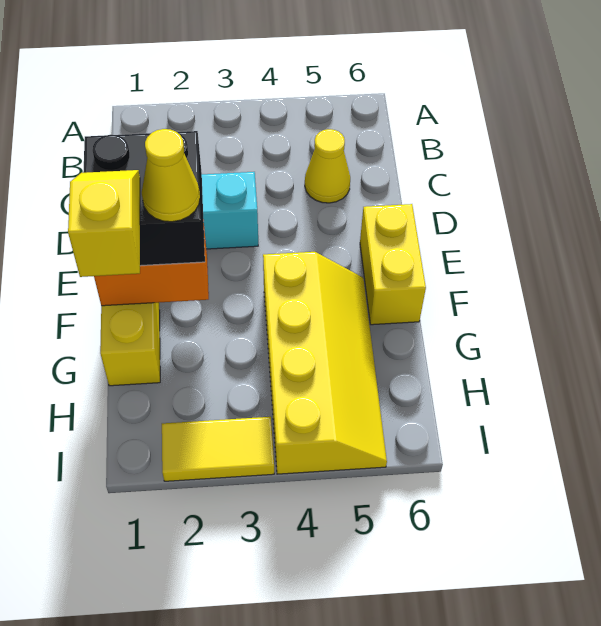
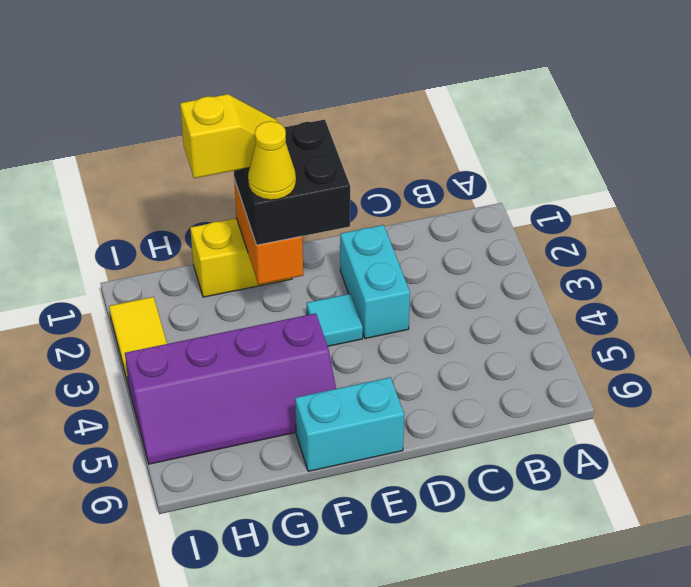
yellow 1x1 cone [305,129,350,203] -> none
none -> cyan 1x1 tile [307,294,363,346]
yellow 1x2 brick [360,204,426,325] -> cyan 1x2 brick [295,377,404,471]
yellow 2x4 slope [263,252,387,474] -> purple 2x4 slope [125,313,336,464]

